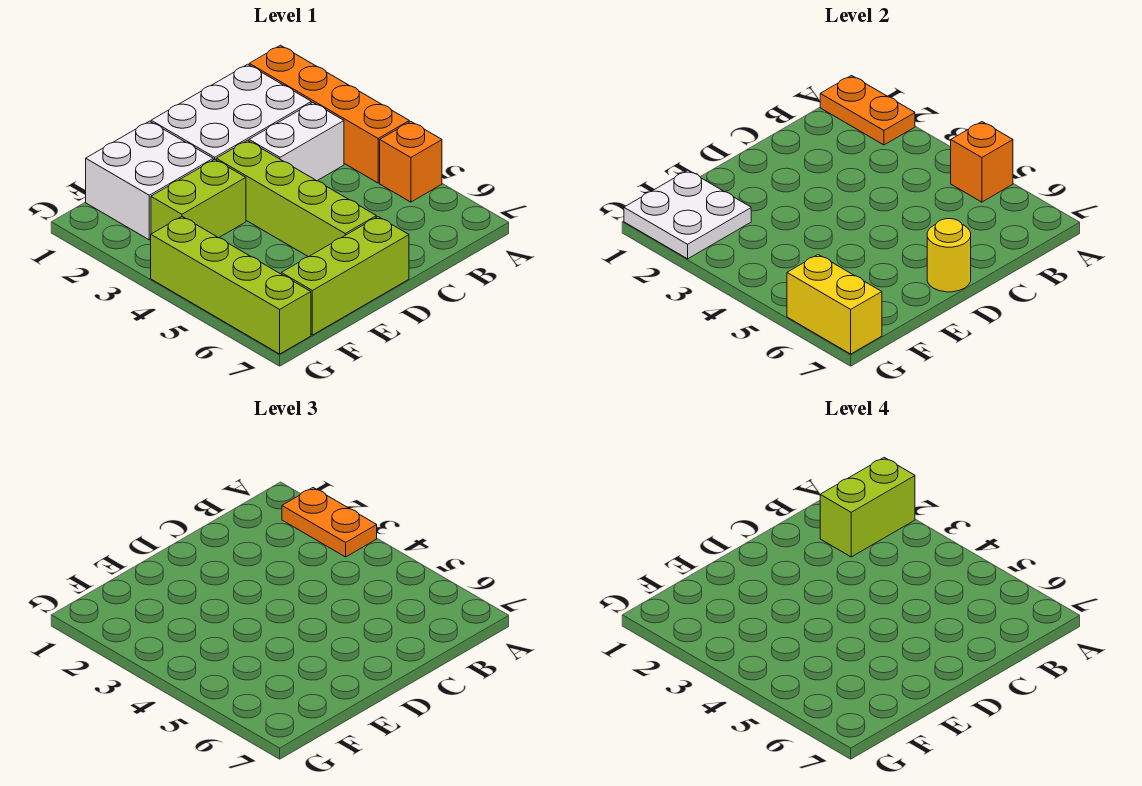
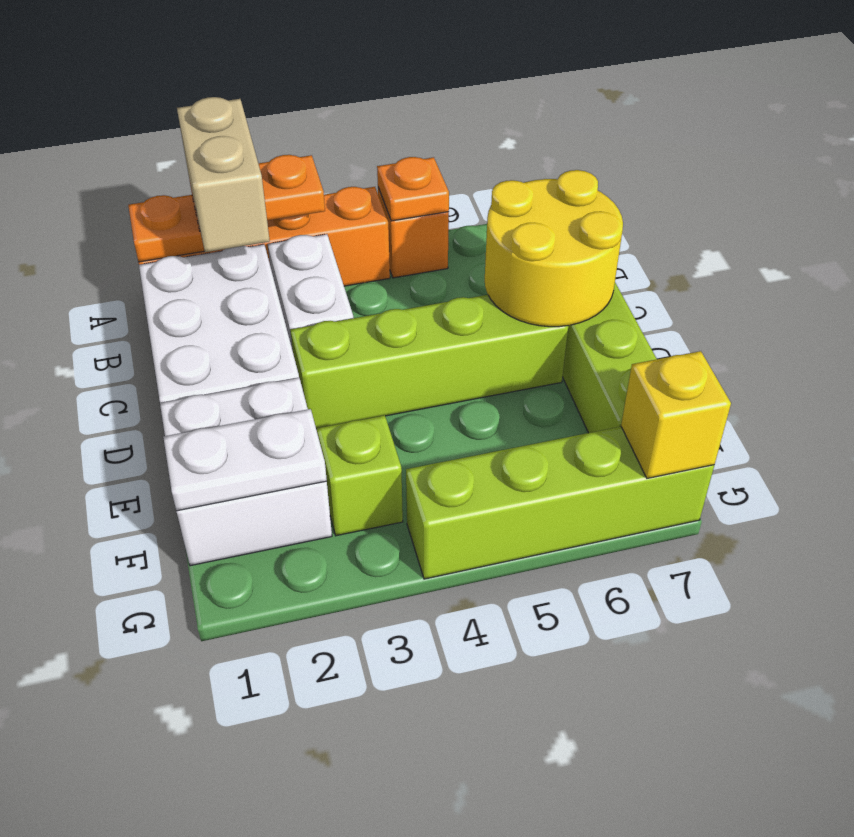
lime 1x2 brick [820,458,915,557] -> tan 1x2 brick [177,97,270,252]
orange 1x1 brick [951,122,1013,202] -> orange 1x1 plate [377,157,449,221]
yellow 1x1 round brick [927,219,971,292] -> yellow 2x2 round brick [485,170,623,327]
lime 1x2 brick [151,159,246,238] -> lime 1x1 brick [317,415,403,536]
white 2x2 plate [624,170,751,259] -> white 1x2 plate [163,409,327,511]
yellow 1x2 brick [787,255,882,354] -> yellow 1x1 brick [621,351,731,478]

